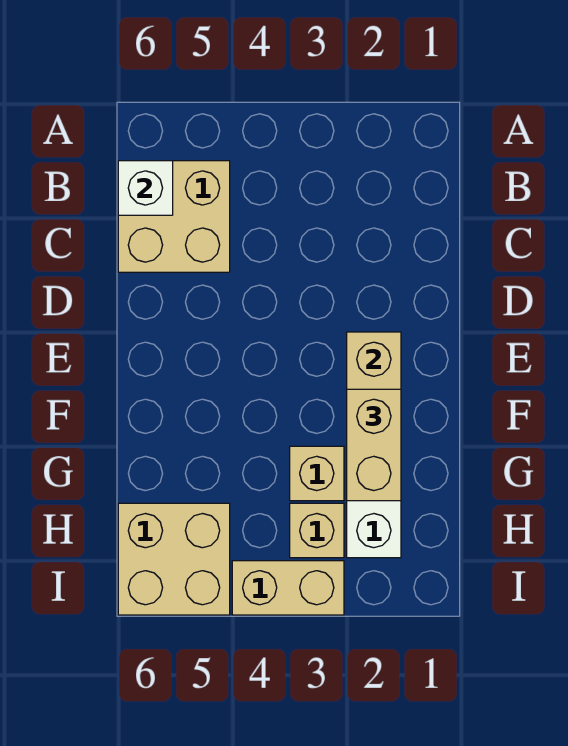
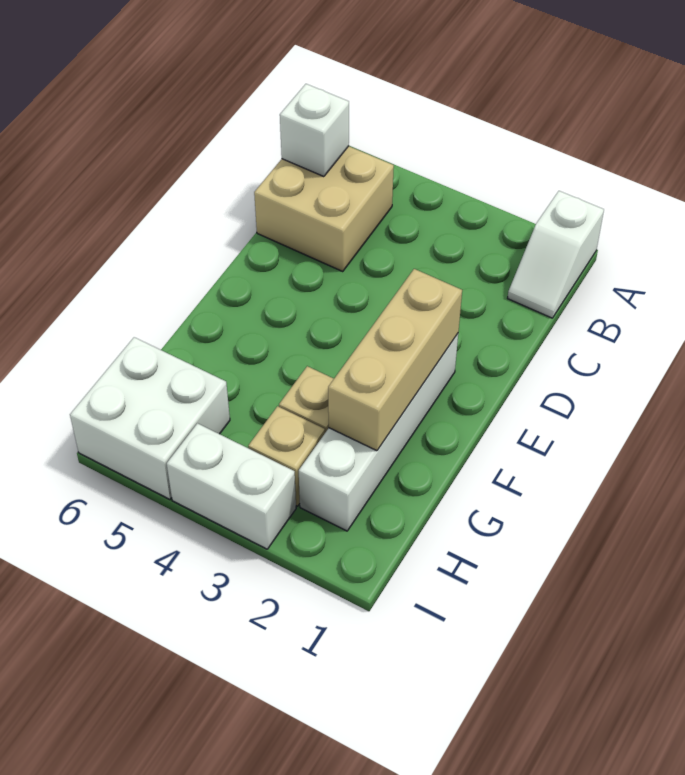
none -> white 1x2 slope [507,191,604,318]
tan 1x2 brick [347,389,401,501] -> none
tan 2x2 brick [118,503,230,615] -> white 2x2 brick [70,337,230,499]
tan 1x2 brick [232,561,344,615] -> white 1x2 brick [167,423,296,549]

